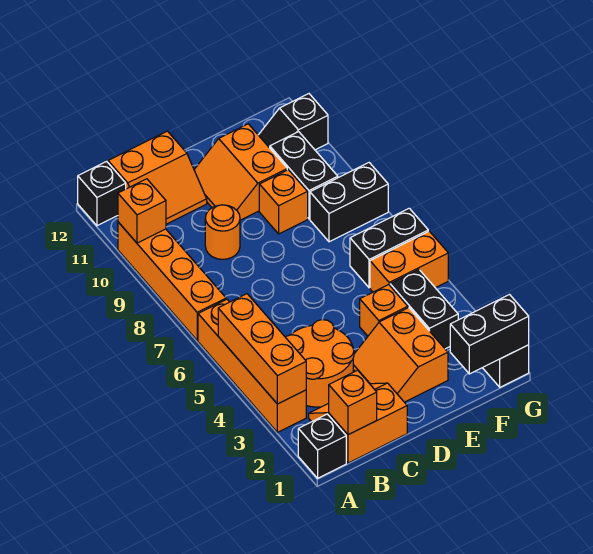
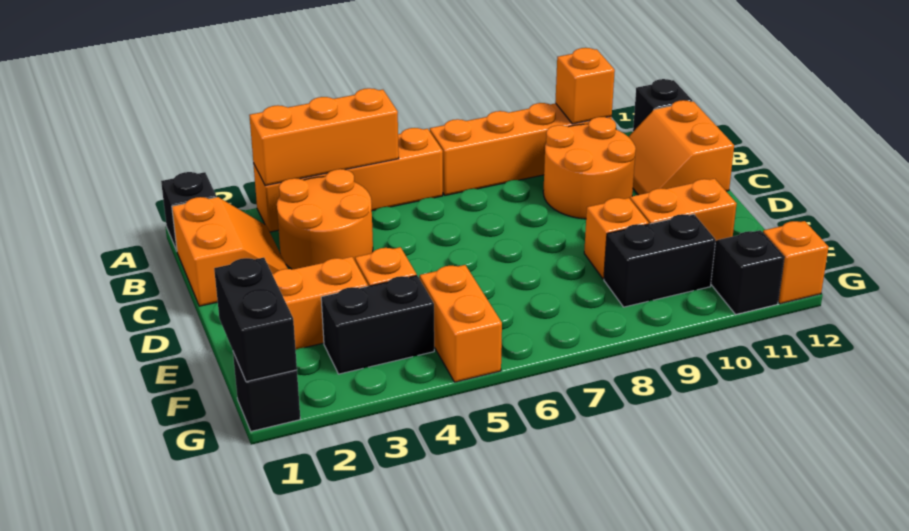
orange 1x1 brick [329,370,377,435] -> orange 1x1 brick moved to [763,221,829,304]
orange 1x1 round brick [205,205,240,259] -> orange 2x2 round brick [543,117,636,219]
black 1x2 brick [350,208,428,288] -> none
black 1x2 brick [310,163,388,242] -> none

